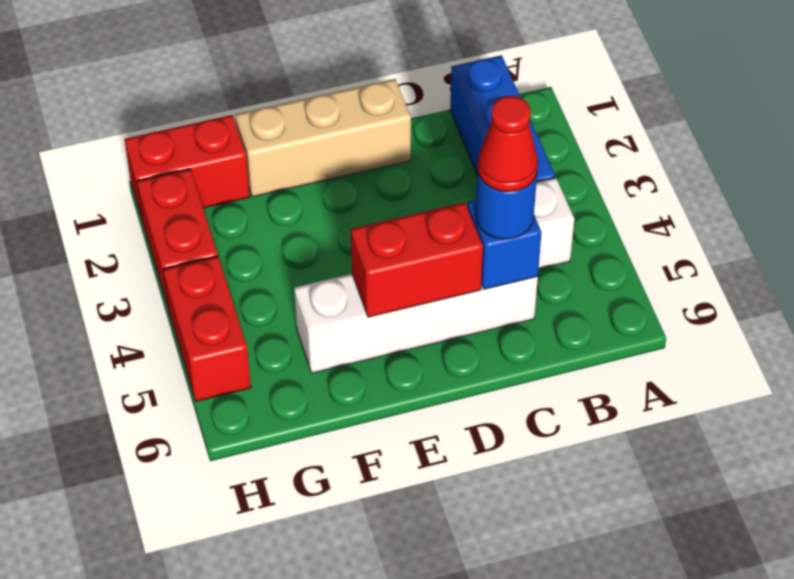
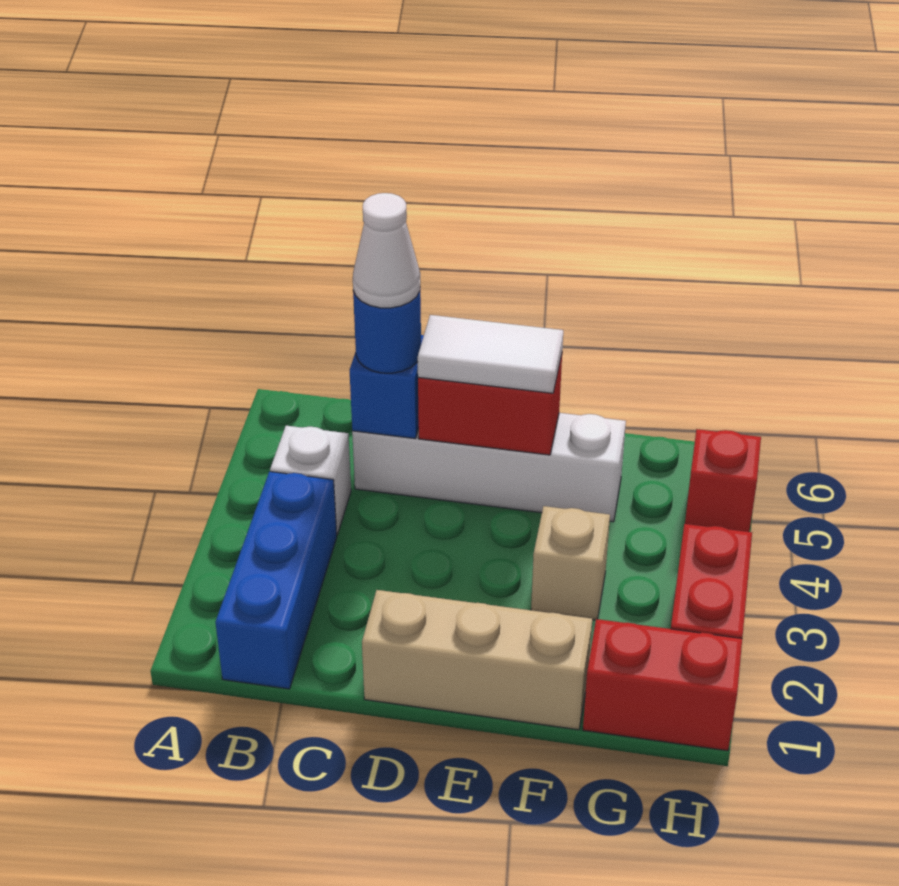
red 1x1 cone [478,96,538,192] -> white 1x1 cone [353,193,420,308]
none -> white 1x2 tile [418,315,563,393]
none -> tan 1x1 brick [531,506,610,620]
red 1x2 brick [163,256,251,401] -> red 1x1 brick [685,429,761,532]

